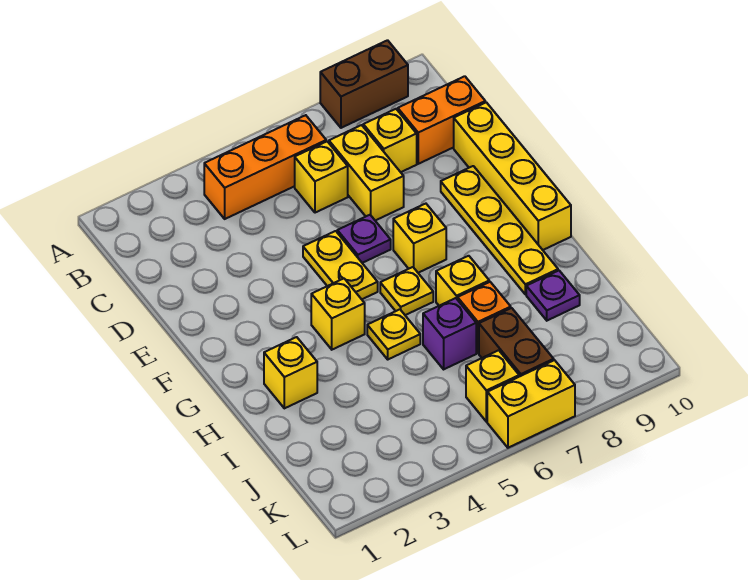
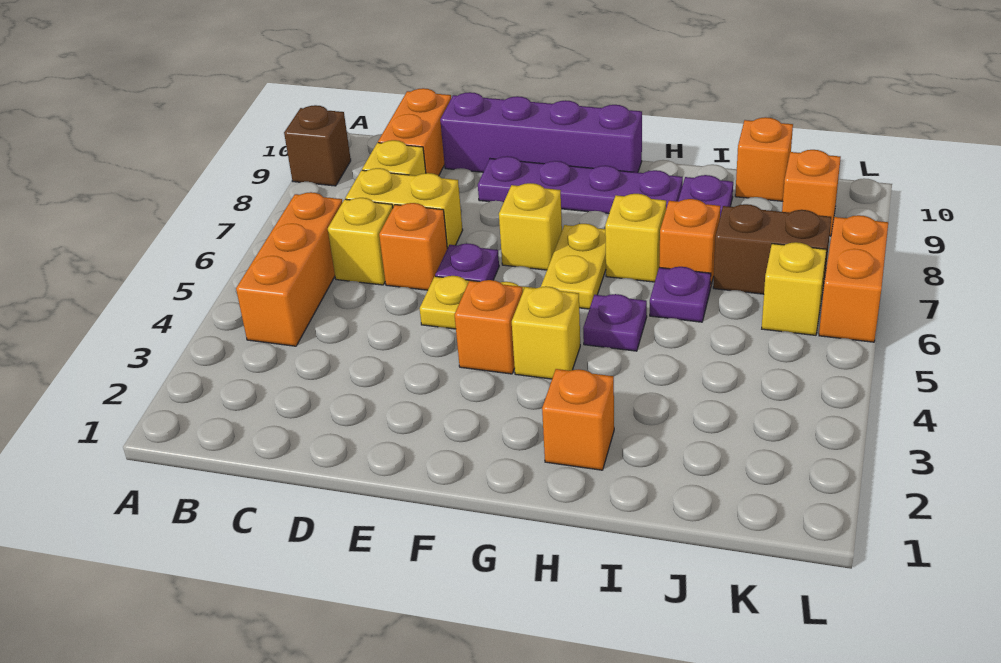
brown 1x2 brick [320,40,408,128] -> brown 1x1 brick [284,105,351,186]
none -> orange 1x1 brick [379,203,447,290]
yellow 1x4 brick [454,102,571,250] -> purple 1x4 brick [440,92,642,172]
yellow 1x4 plate [441,166,558,295] -> purple 1x4 plate [478,156,683,214]
none -> orange 1x1 brick [455,280,523,374]
yellow 1x1 plate [380,267,433,315] -> yellow 1x2 plate [541,224,606,309]
yellow 1x1 brick [264,337,317,408] -> orange 1x1 brick [542,369,614,470]
yellow 1x1 plate [367,309,420,359] -> purple 1x1 plate [583,294,647,351]
purple 1x1 brick [423,298,476,369] -> purple 1x1 plate [650,267,711,322]
none -> orange 1x1 brick [735,117,793,201]
none -> orange 1x1 brick [782,150,841,236]
yellow 1x2 brick [487,360,575,448] -> orange 1x2 brick [819,215,888,342]

